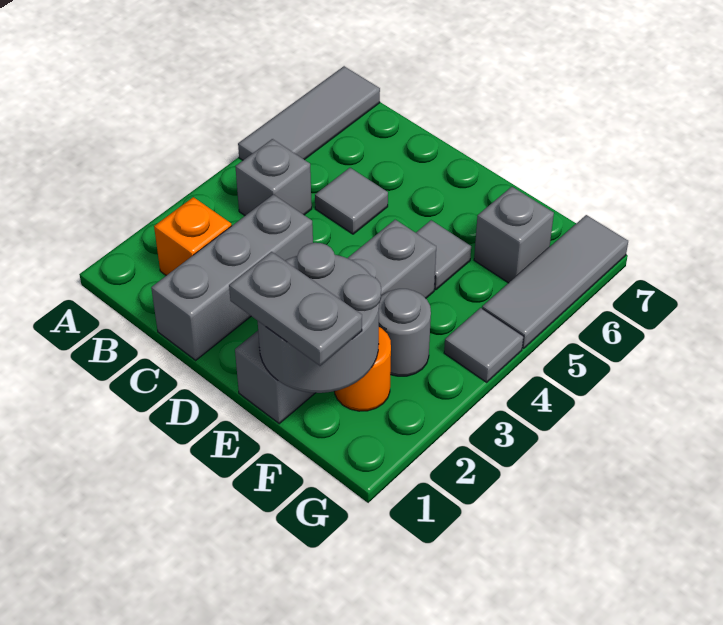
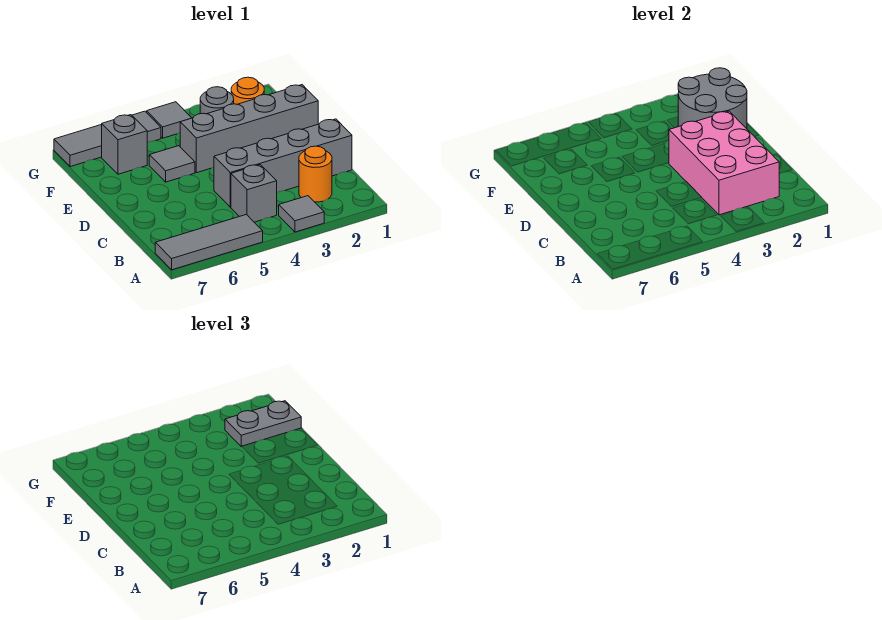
orange 1x1 brick [154,197,232,276] -> orange 1x1 round brick [299,146,332,202]
none -> pink 2x3 brick [669,111,780,215]
grey 1x3 brick [151,194,313,360] -> grey 1x4 brick [214,119,352,207]
grey 1x1 tile [315,168,388,234] -> grey 1x1 tile moved to [279,196,324,232]
grey 1x2 plate [229,252,362,366] -> grey 1x2 plate turned to [225,401,301,447]

